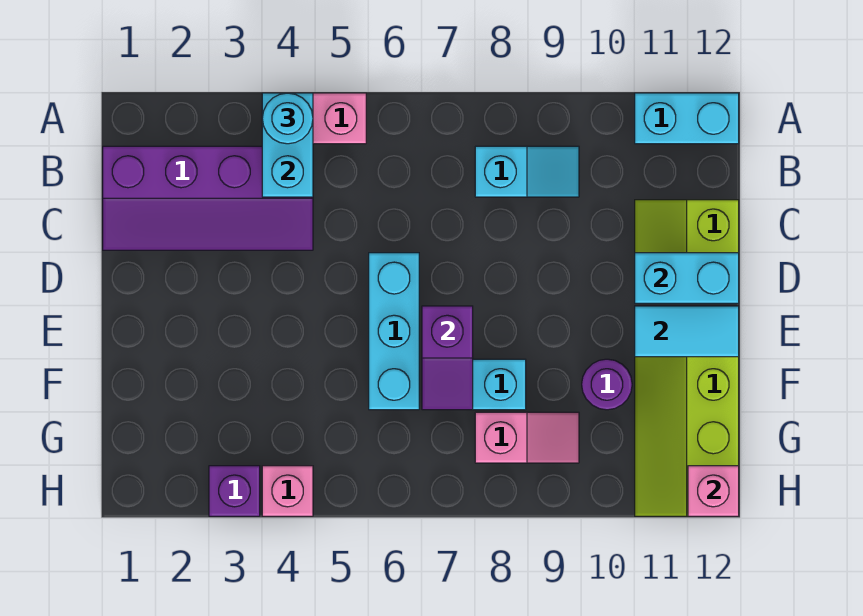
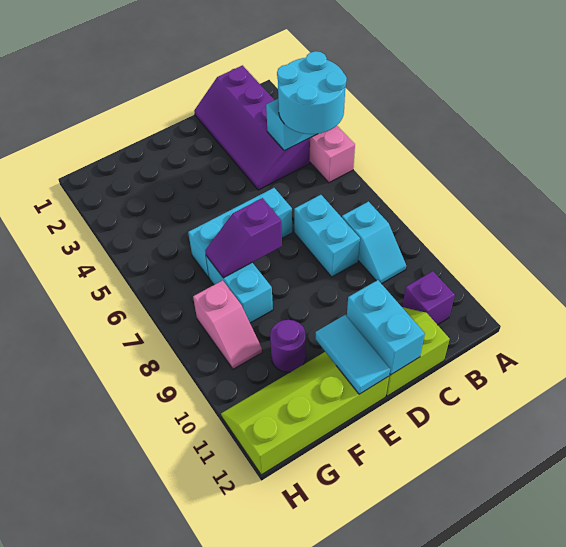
cyan 1x1 round brick [262,93,313,144] -> cyan 2x2 round brick [277,51,347,134]
cyan 1x2 brick [635,93,739,144] -> cyan 1x2 brick moved to [294,195,360,277]
purple 1x1 brick [209,466,260,516] -> purple 1x1 brick moved to [402,271,455,325]
pink 1x1 brick [262,466,313,516] -> none
pink 1x1 brick [688,466,739,516] -> none

